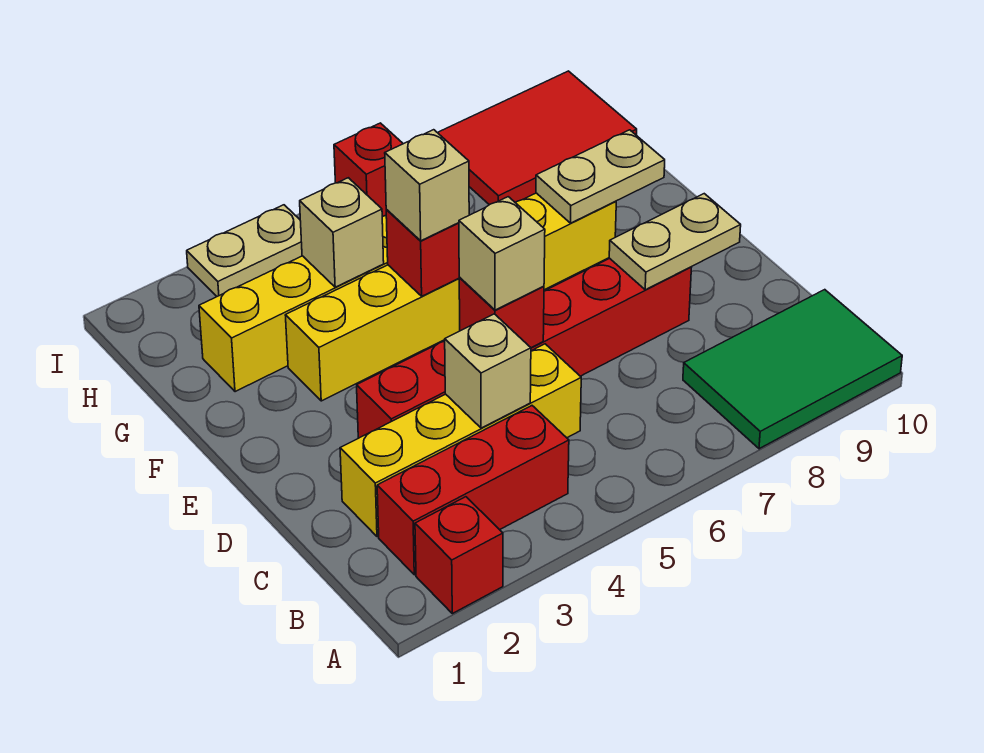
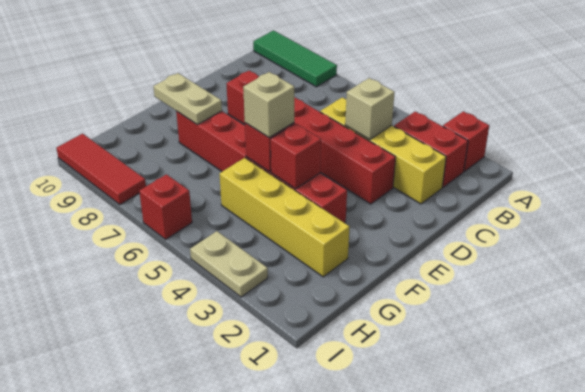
green 2x3 tile [683,290,902,449] -> green 1x3 tile [253,30,337,87]
red 1x3 brick [377,406,569,575] -> red 1x2 brick [394,112,468,187]
red 1x1 brick [459,278,544,348] -> red 1x1 brick moved to [271,123,321,189]
tan 1x1 brick [459,197,545,310] -> none
tan 1x2 plate [609,194,741,290] -> none
yellow 1x6 brick [285,193,616,401] -> red 1x6 brick [176,111,347,223]
tan 1x1 brick [300,178,384,287] -> none
red 2x3 tile [438,71,637,205] -> red 1x3 tile [56,134,146,205]

